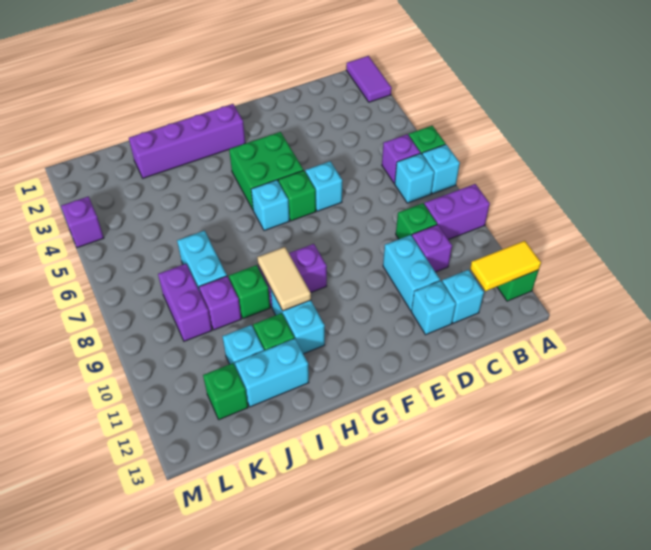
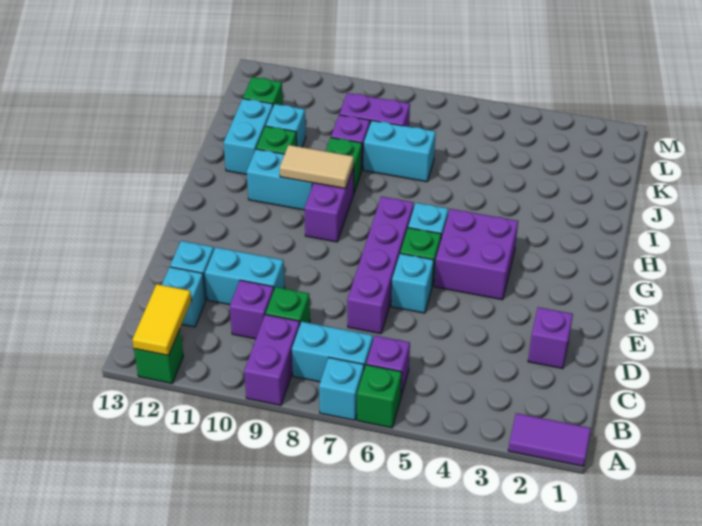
cyan 1x1 brick [395,153,434,203] -> cyan 1x2 brick [292,322,373,382]
green 2x2 brick [229,132,303,209] -> purple 2x2 brick [434,209,518,300]
purple 1x4 brick [129,104,245,178] -> purple 1x4 brick moved to [347,197,414,334]
purple 1x1 brick [61,196,104,248] -> purple 1x1 brick moved to [528,307,573,369]

